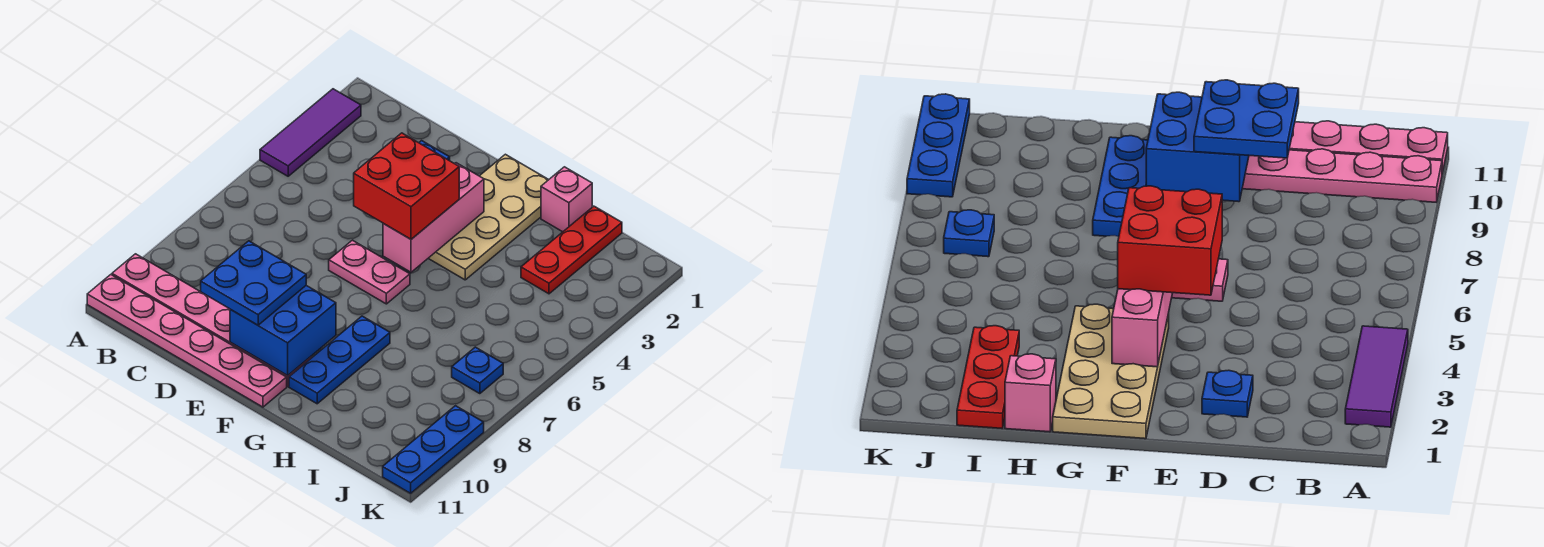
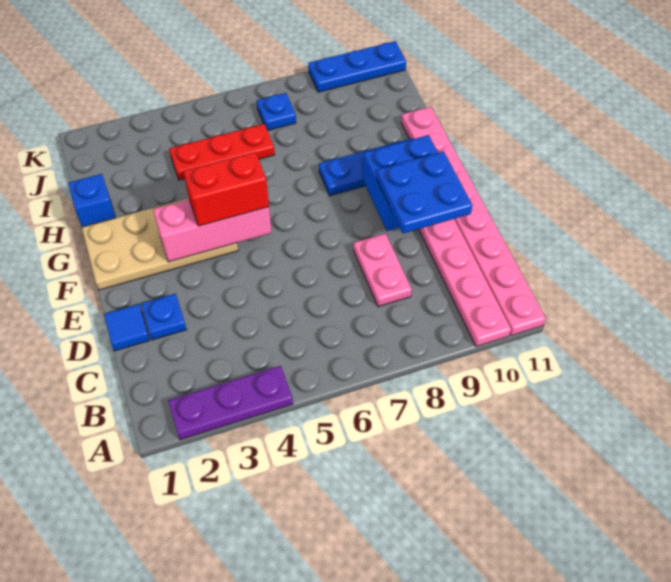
purple 1x3 tile [260,89,361,176] -> purple 1x3 plate [168,366,293,440]
pink 1x6 plate [87,275,287,407] -> pink 1x8 plate [401,107,546,336]
none -> blue 1x1 tile [104,304,150,351]
red 2x2 brick [354,133,459,239] -> red 1x2 brick [183,152,269,226]
pink 1x2 plate [329,240,410,304] -> pink 1x2 plate moved to [353,234,412,307]
pink 1x1 brick [541,167,592,232] -> blue 1x1 brick [68,174,115,227]
red 1x3 plate [521,206,622,294] -> red 1x3 plate moved to [169,124,275,180]

